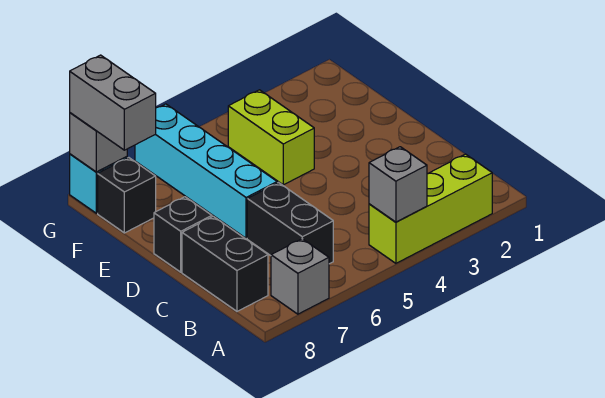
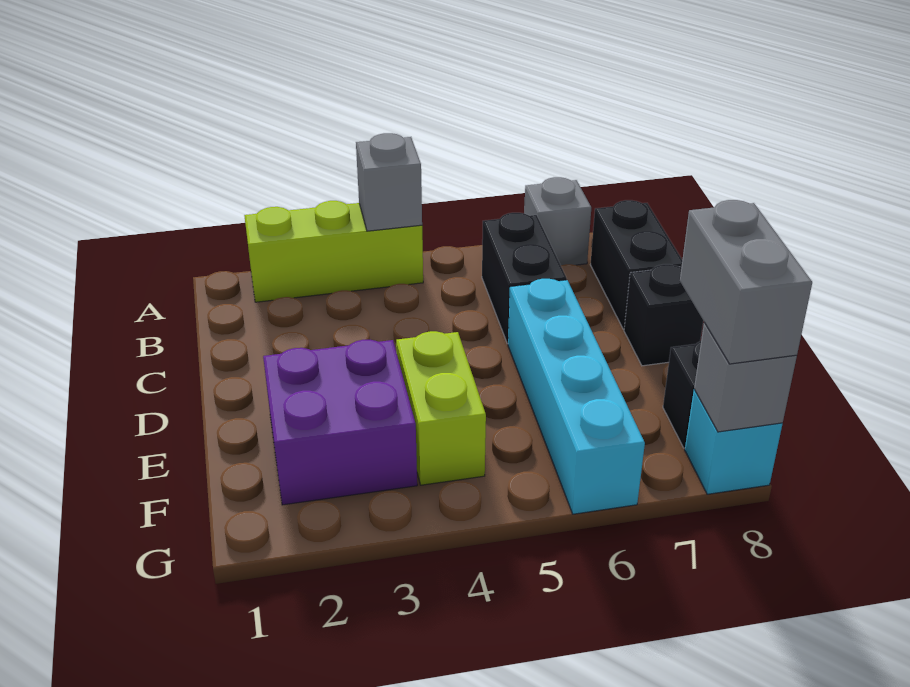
none -> purple 2x2 brick [263,340,417,505]

